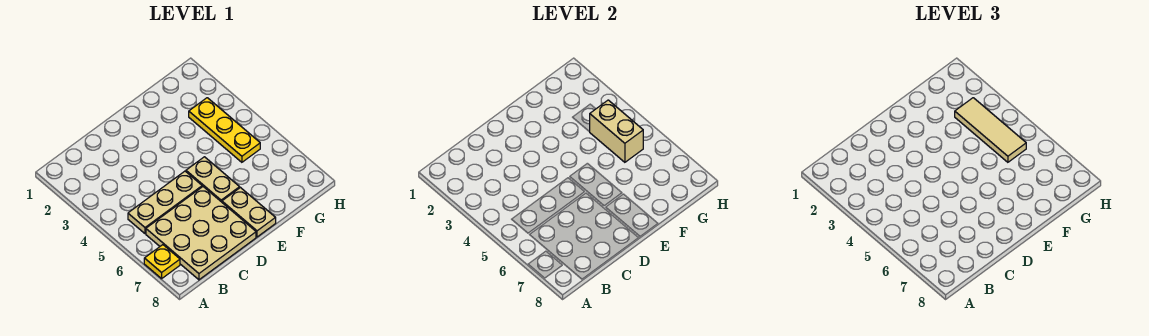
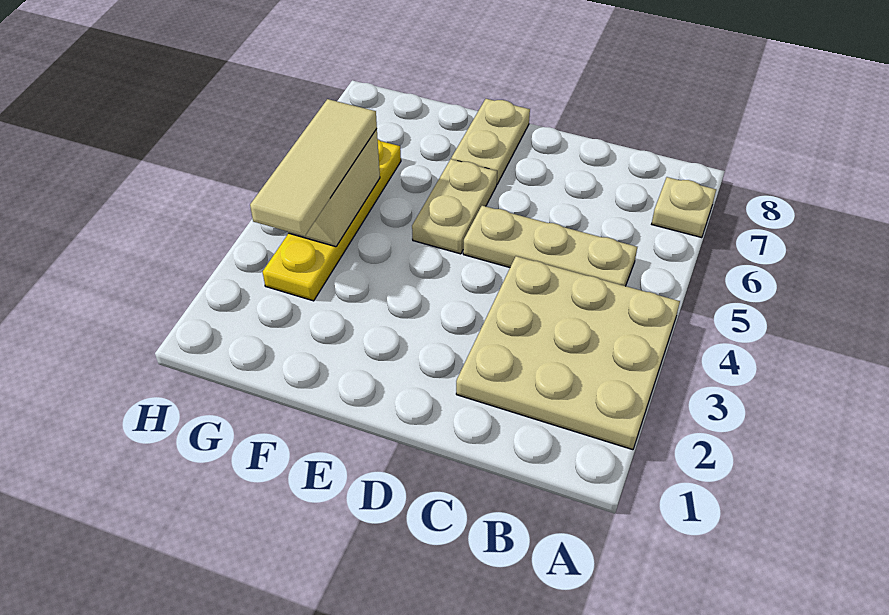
yellow 1x1 plate [144,245,180,279] -> tan 1x1 plate [652,177,716,238]
tan 3x3 plate [146,187,256,280] -> tan 3x3 plate moved to [456,256,680,450]
yellow 1x3 plate [189,98,260,162] -> yellow 1x4 plate [263,140,401,301]

